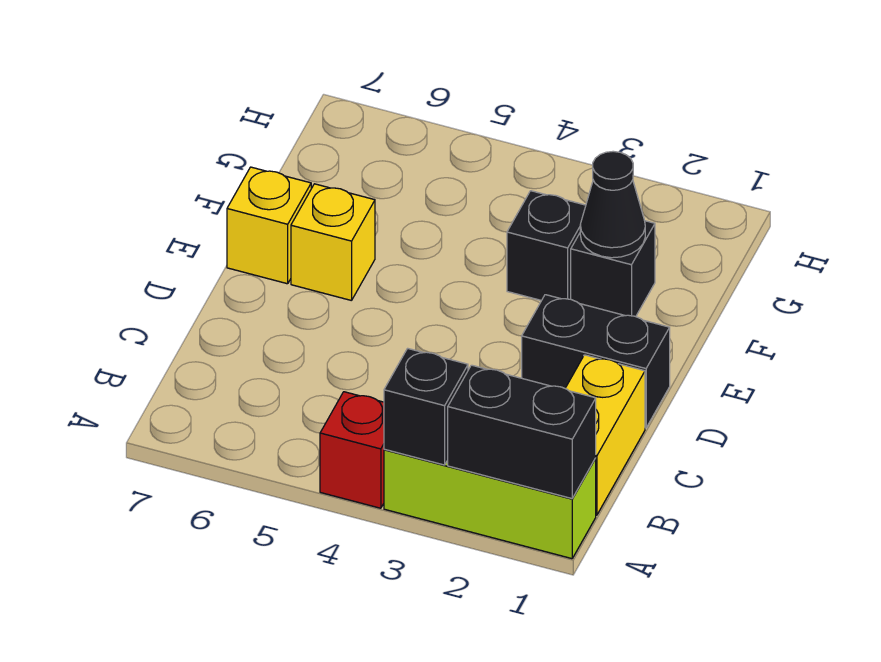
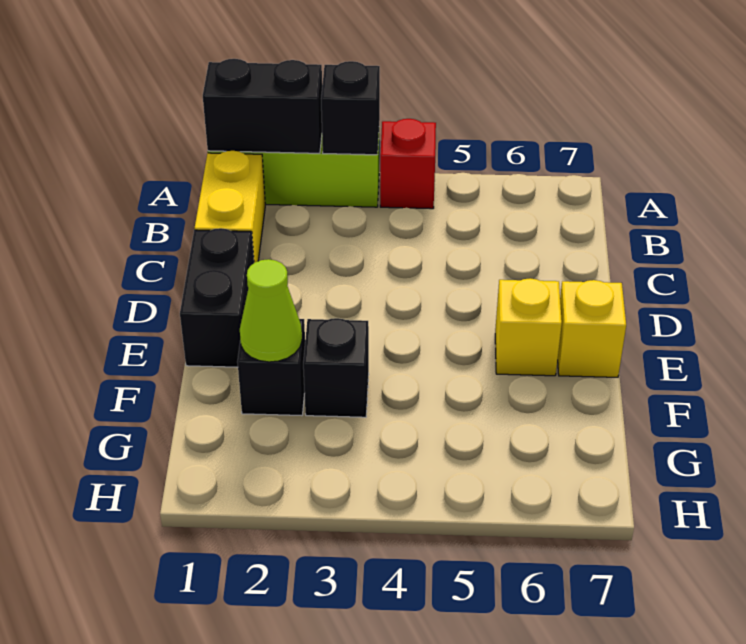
black 1x2 brick [522,295,670,428] -> black 1x2 brick turned to [180,228,254,367]
black 1x1 cone [580,151,645,258] -> lime 1x1 cone [240,259,302,362]

